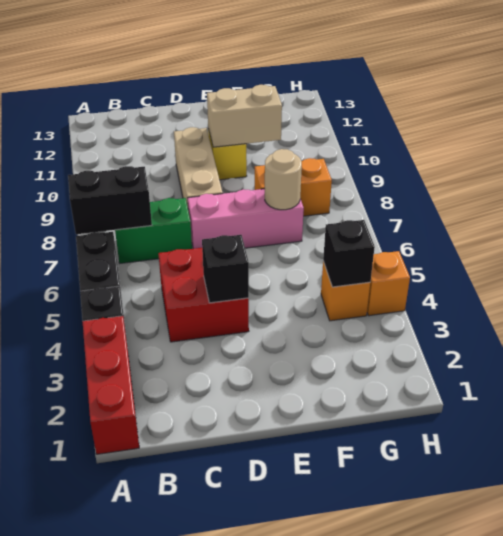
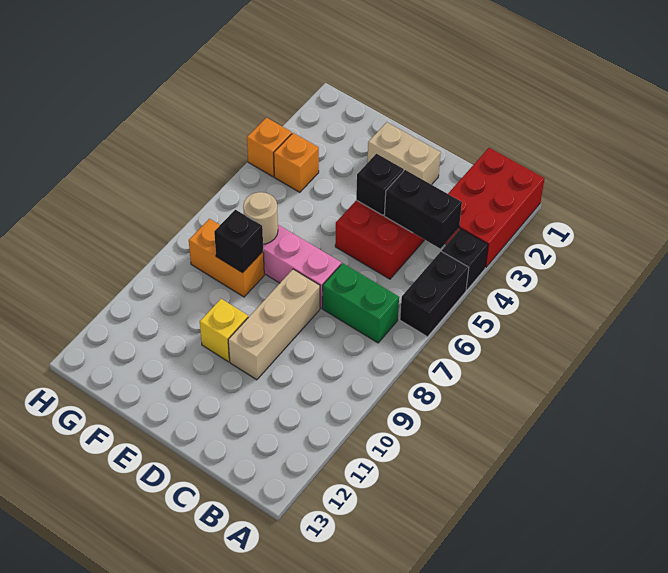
red 1x3 brick [82,316,139,454] -> red 2x3 brick [445,148,545,267]
black 1x2 brick [68,166,152,234] -> black 1x2 brick moved to [384,170,462,249]
tan 1x2 brick [207,85,282,147] -> tan 1x2 brick moved to [367,122,441,185]
black 1x1 brick [323,220,375,287] -> black 1x1 brick moved to [214,210,263,273]

